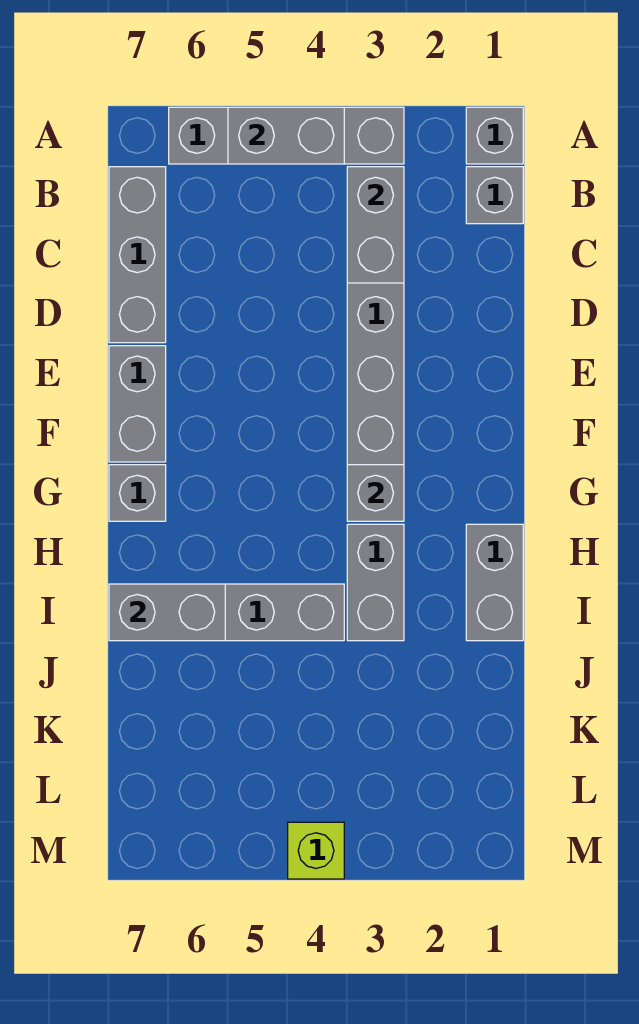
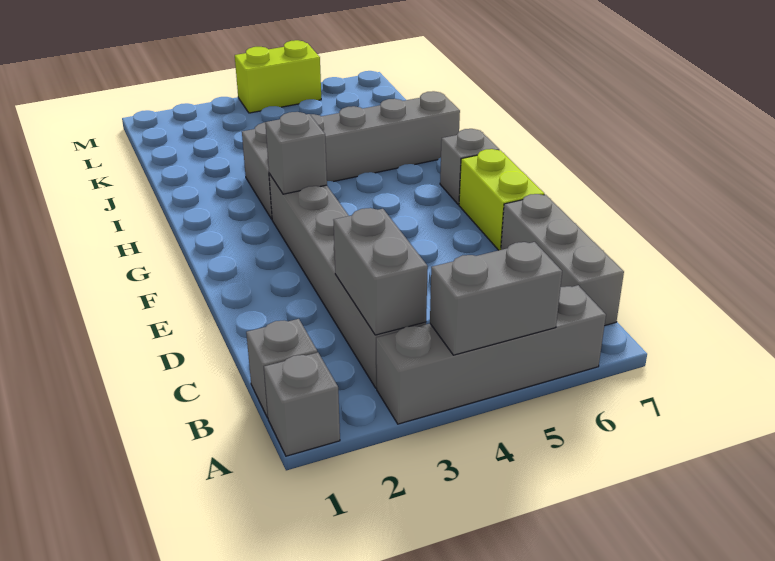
grey 1x2 brick [109,346,166,462] -> lime 1x2 brick [459,149,544,250]
grey 1x2 brick [466,524,523,641] -> none
grey 1x2 brick [109,584,225,641] -> none
lime 1x1 brick [288,822,344,879] -> lime 1x2 brick [235,40,321,113]

